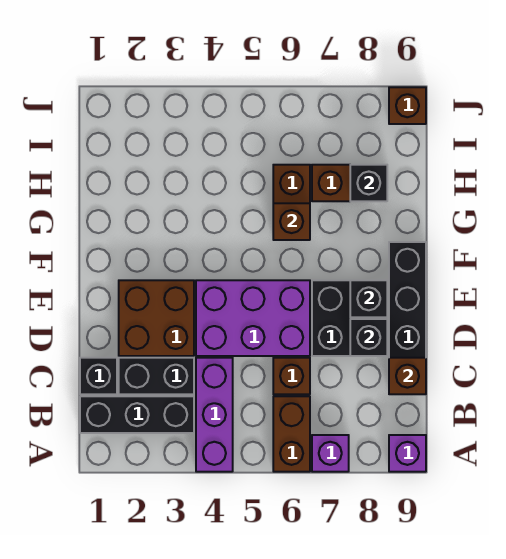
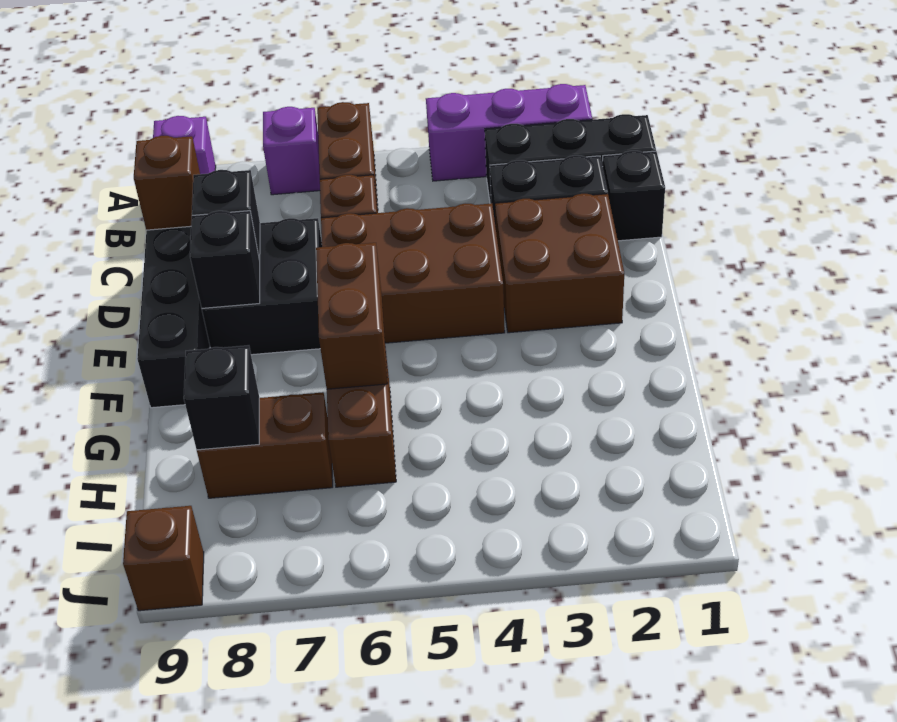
purple 1x3 brick [196,358,233,472] -> purple 1x3 brick turned to [426,84,592,181]
purple 2x3 brick [196,280,310,356] -> brown 2x3 brick [321,204,505,343]
brown 1x1 brick [273,203,310,240] -> brown 1x2 brick [316,243,388,389]

